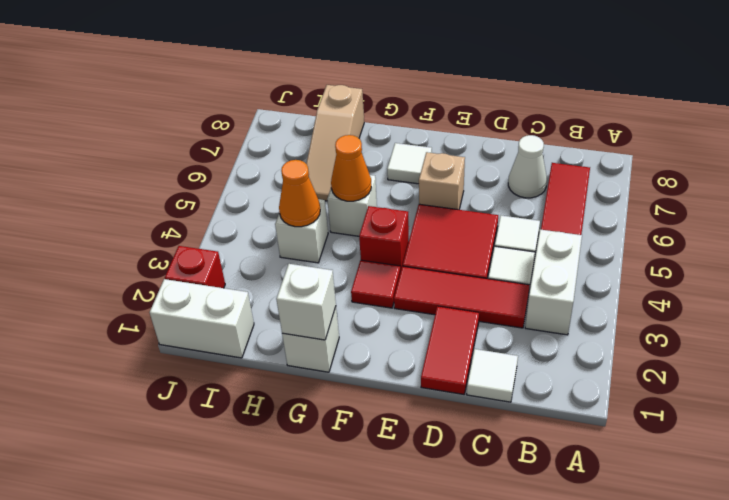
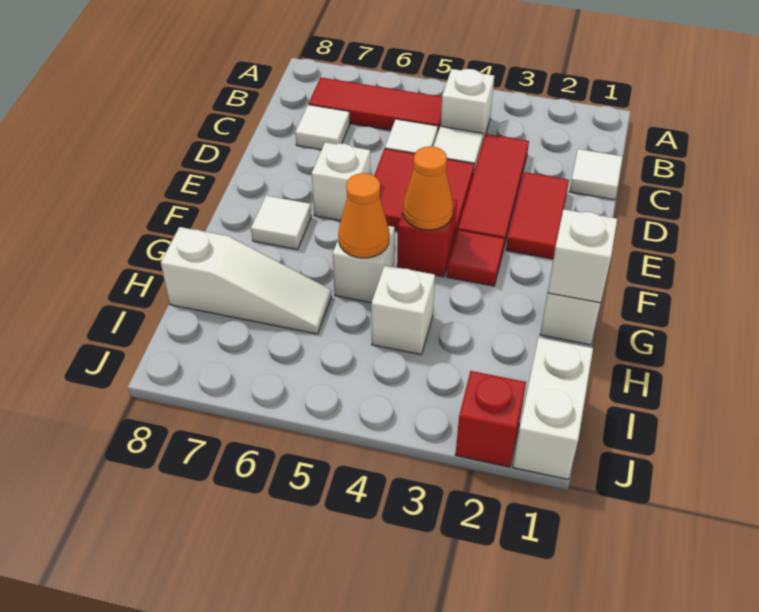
white 1x2 brick [525,230,582,335] -> white 1x1 brick [441,69,494,143]
white 1x1 cone [508,135,547,198] -> white 1x1 tile [295,105,350,150]
red 1x2 tile [421,306,479,394] -> red 1x2 tile turned to [506,172,569,259]
tan 1x1 brick [419,152,465,210] -> white 1x1 brick [312,142,370,221]
orange 1x1 cone [279,160,320,227] -> orange 1x1 cone moved to [403,146,453,230]
tan 1x3 slope [306,85,364,201] -> white 1x3 slope [161,227,331,334]

